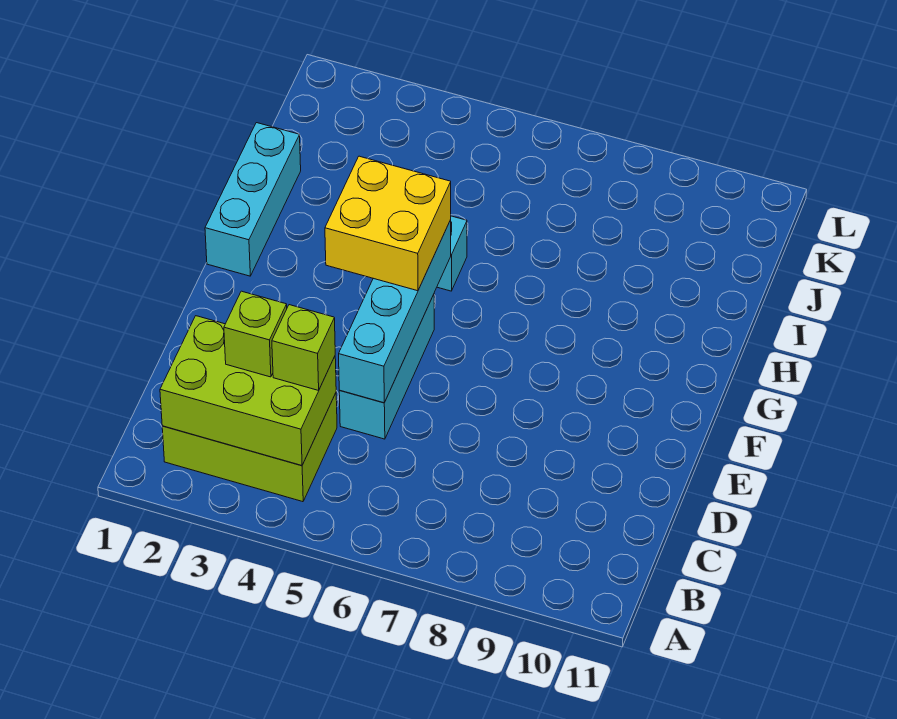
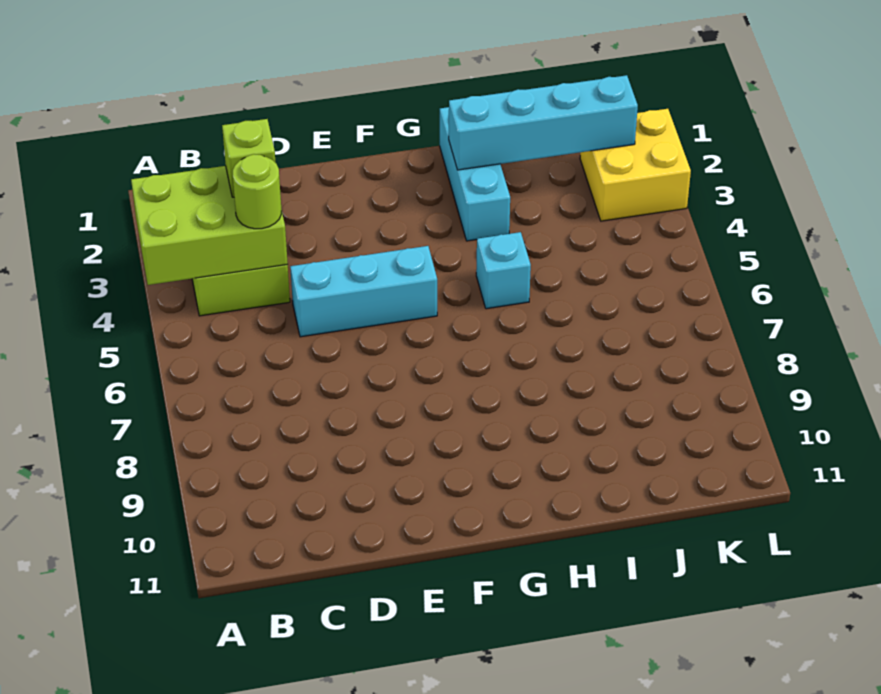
lime 2x3 brick [160,316,336,465] -> lime 2x3 brick turned to [131,166,288,285]
lime 1x1 brick [272,305,335,390] -> lime 1x1 round brick [233,154,282,229]
cyan 1x4 brick [339,220,451,403] -> cyan 1x4 brick moved to [449,75,638,170]
yellow 2x2 brick [325,156,451,291] -> yellow 2x2 brick moved to [580,109,691,221]
cyan 1x3 brick [205,123,301,276] -> cyan 1x3 brick turned to [440,107,510,241]

